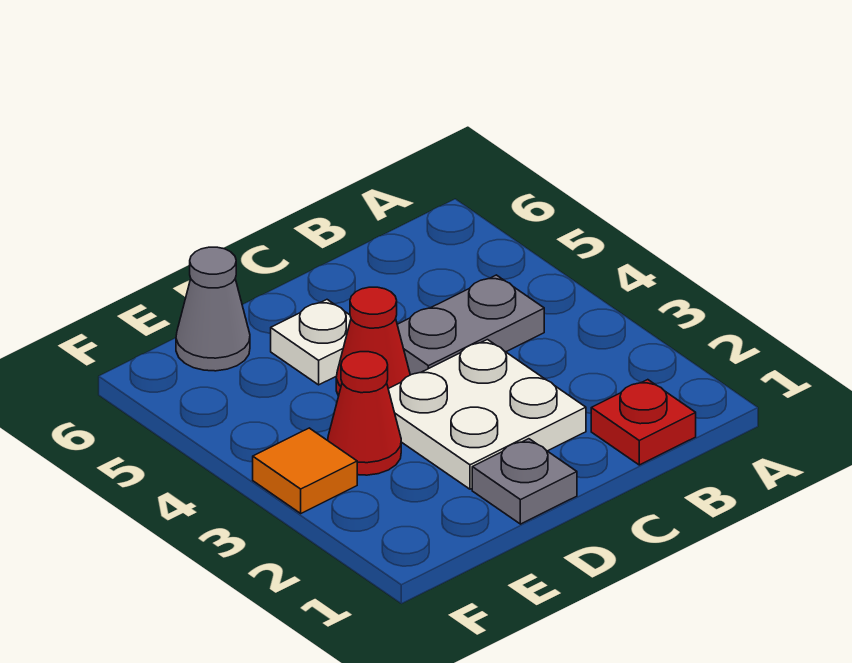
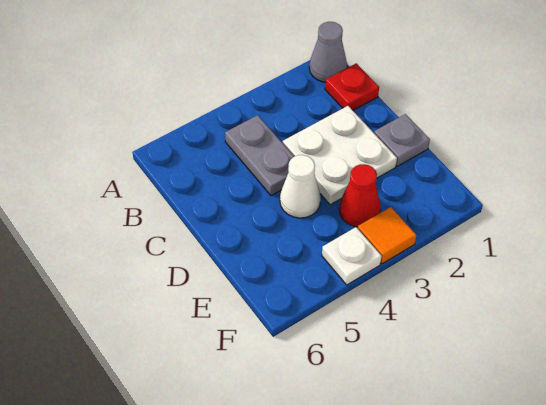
red 1x1 cone [336,287,410,396] -> white 1x1 cone [280,155,321,218]
white 1x1 plate [271,300,351,385] -> white 1x1 plate moved to [322,227,382,285]
grey 1x1 cone [176,247,250,371] -> grey 1x1 cone moved to [309,22,347,82]

